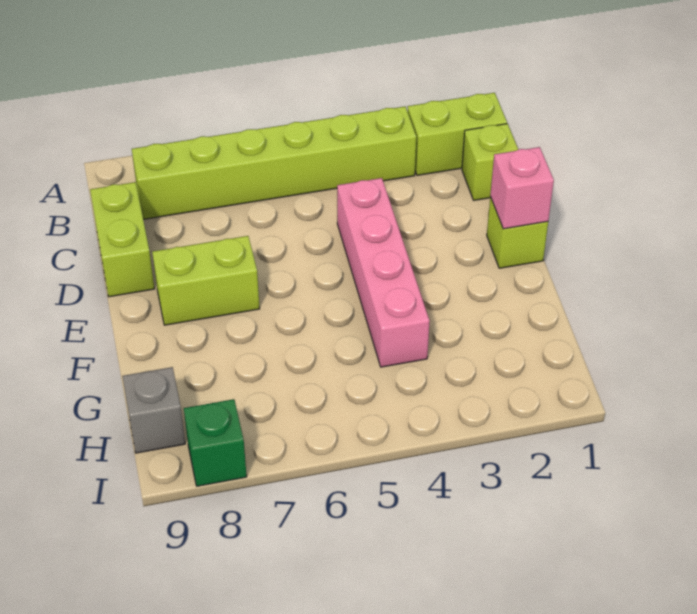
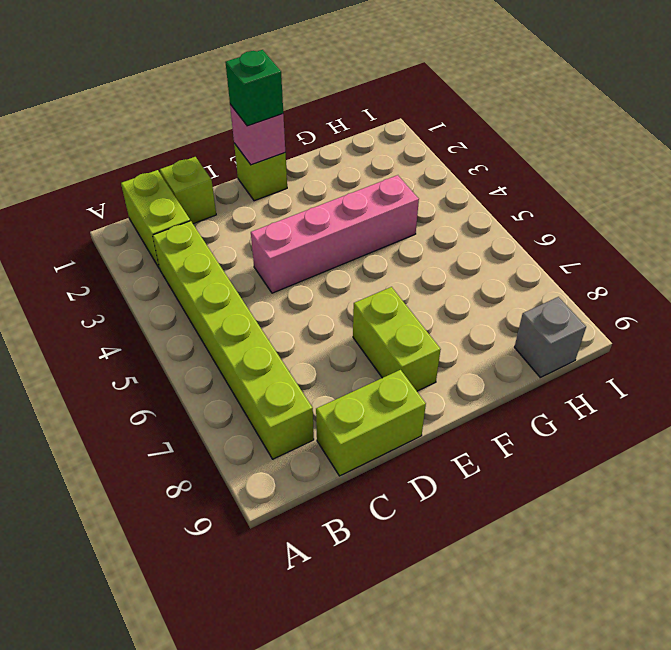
green 1x1 brick [184,399,247,486] -> green 1x1 brick moved to [225,50,283,126]

